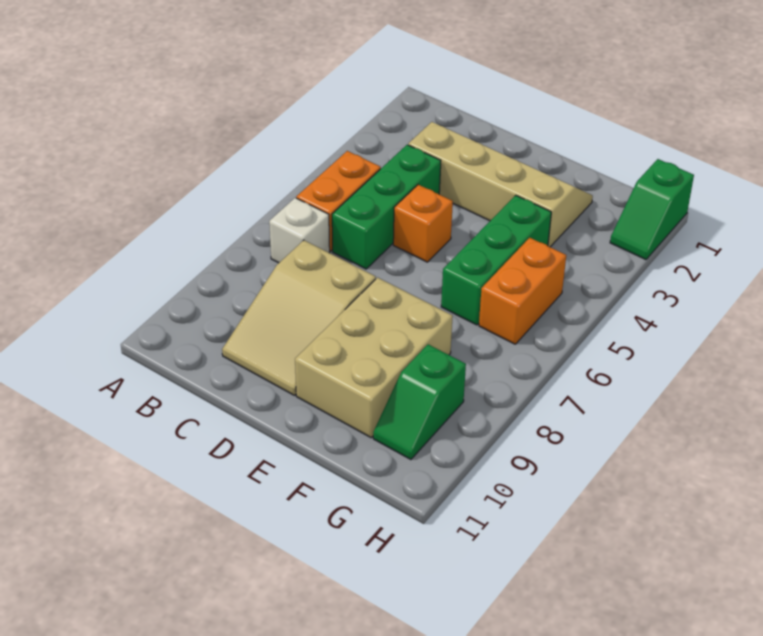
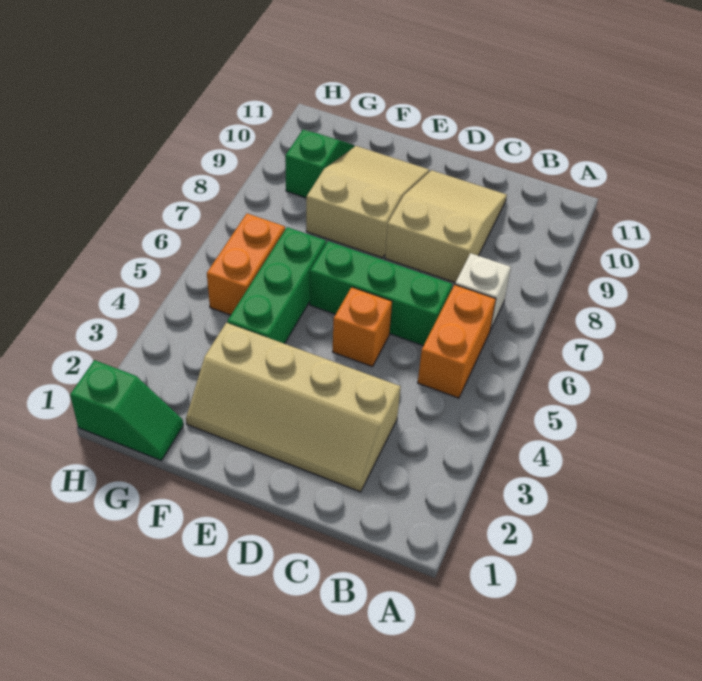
green 1x3 brick [332,145,441,269] -> green 1x3 brick turned to [310,241,452,346]
tan 2x3 brick [295,277,453,438] -> tan 2x3 slope [306,146,429,258]
green 1x2 slope [610,159,694,260] -> green 1x2 slope turned to [70,360,183,460]

